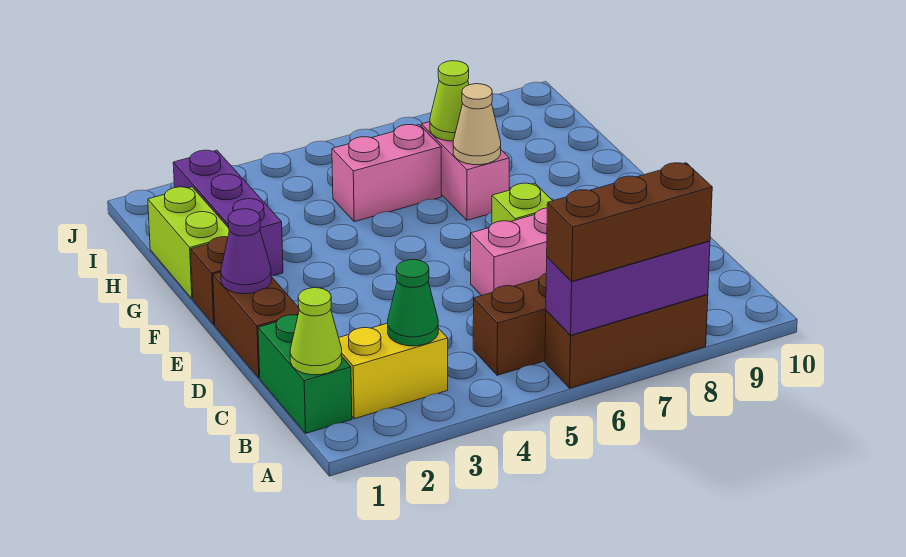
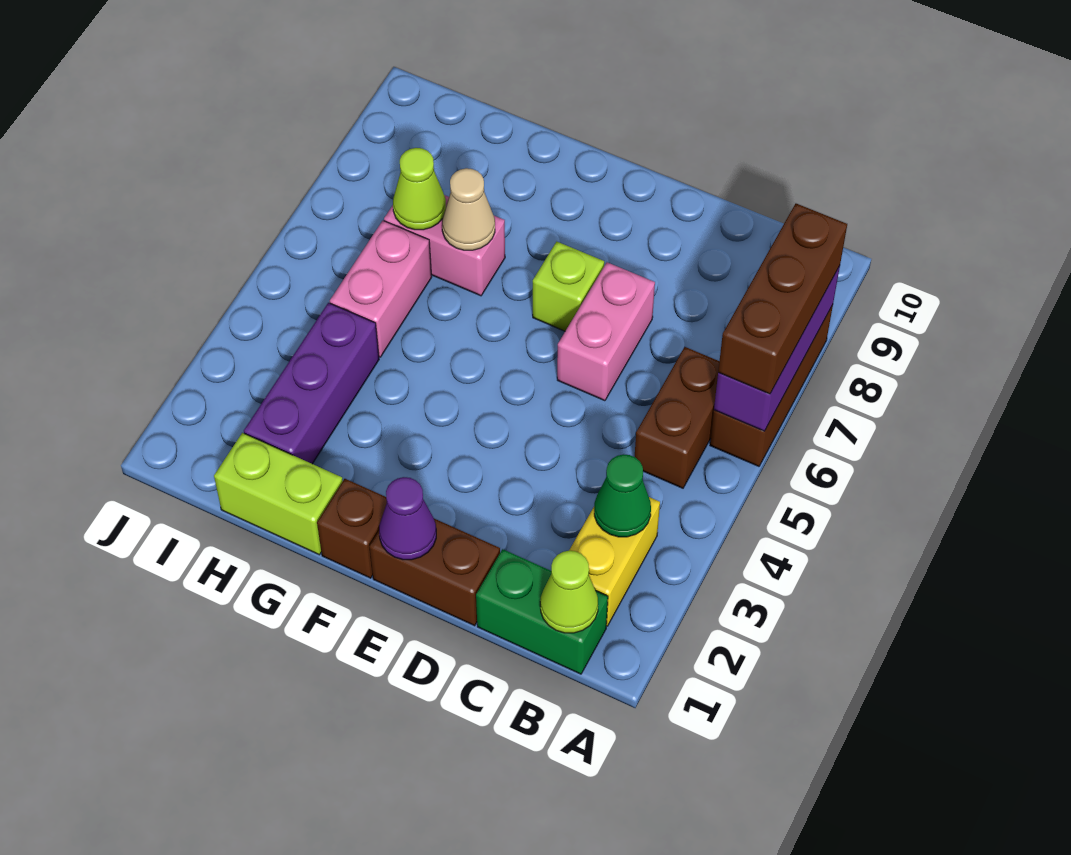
purple 1x3 brick [173,150,283,276] -> purple 1x3 brick turned to [244,303,379,464]

